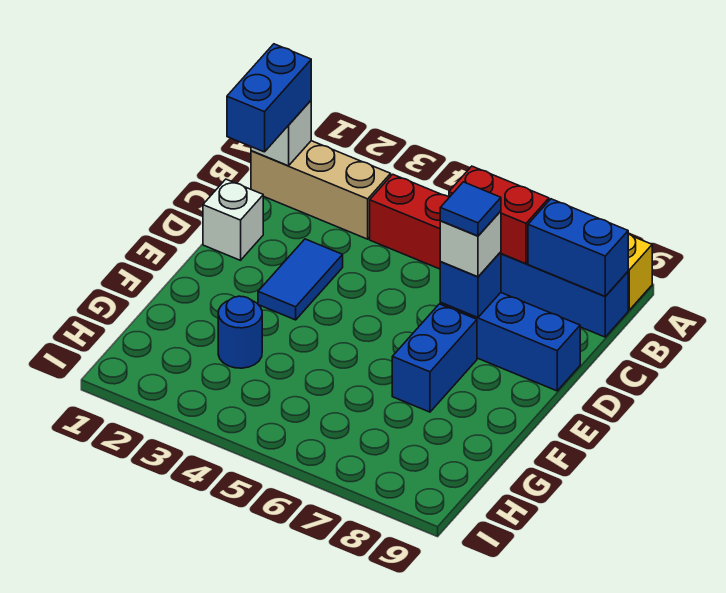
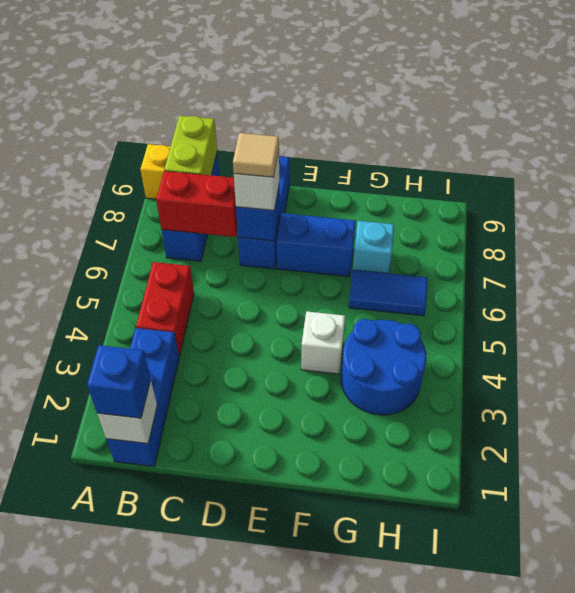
tan 1x3 brick [251,141,391,239] -> blue 1x3 brick [106,328,179,467]
blue 1x2 brick [227,44,311,152] -> blue 1x1 brick [87,345,151,418]
red 1x2 brick [449,166,549,264] -> red 1x2 brick turned to [156,171,238,237]
blue 1x2 brick [528,199,628,296] -> lime 1x2 brick [164,116,217,175]
white 1x1 brick [203,179,263,260] -> white 1x1 brick moved to [301,311,345,374]
blue 1x2 tile [258,239,343,320] -> blue 1x2 tile moved to [349,270,428,316]
blue 1x1 tile [440,182,501,236] -> tan 1x1 tile [233,133,279,177]
blue 1x1 round brick [218,296,262,368] -> blue 2x2 round brick [341,319,427,415]
none -> cyan 1x1 brick [353,221,394,273]

